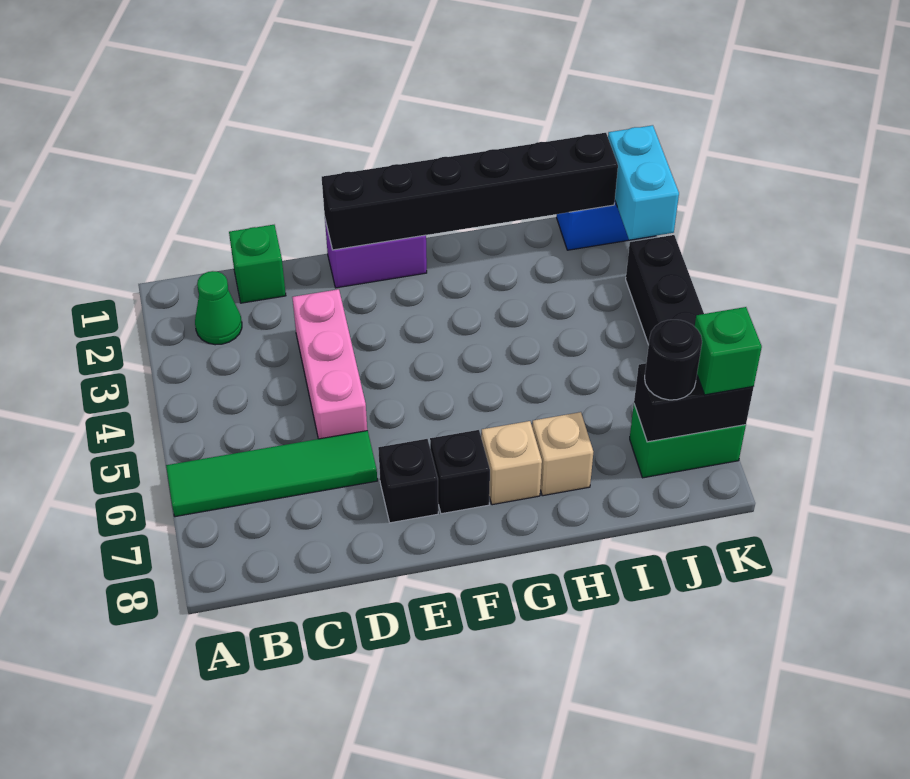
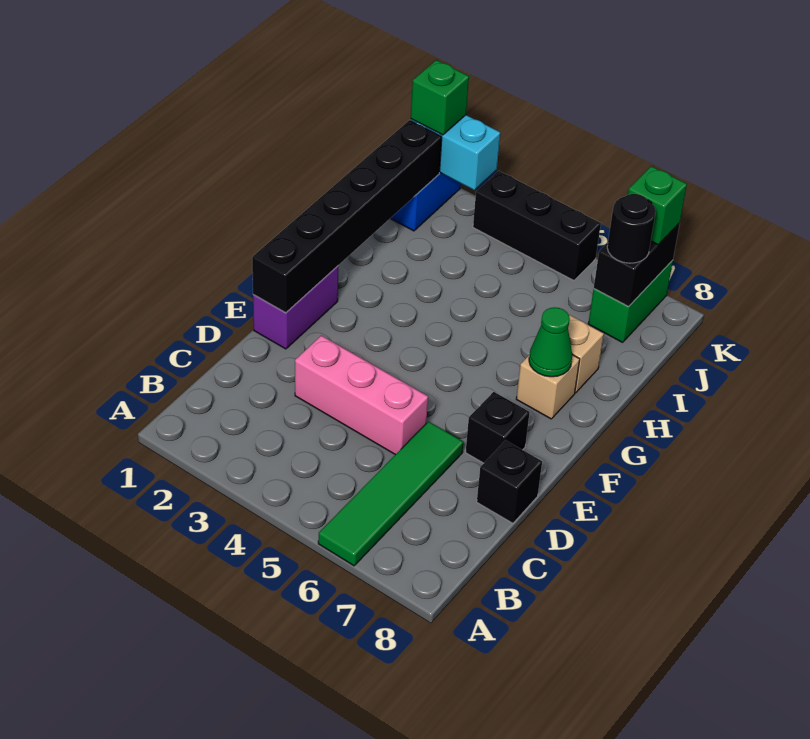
green 1x1 cone [195,271,242,345] -> green 1x1 cone moved to [529,307,572,377]
green 1x1 brick [229,225,286,303] -> green 1x1 brick moved to [411,60,469,135]
black 1x1 brick [430,430,490,514] -> black 1x1 brick moved to [477,440,542,523]

